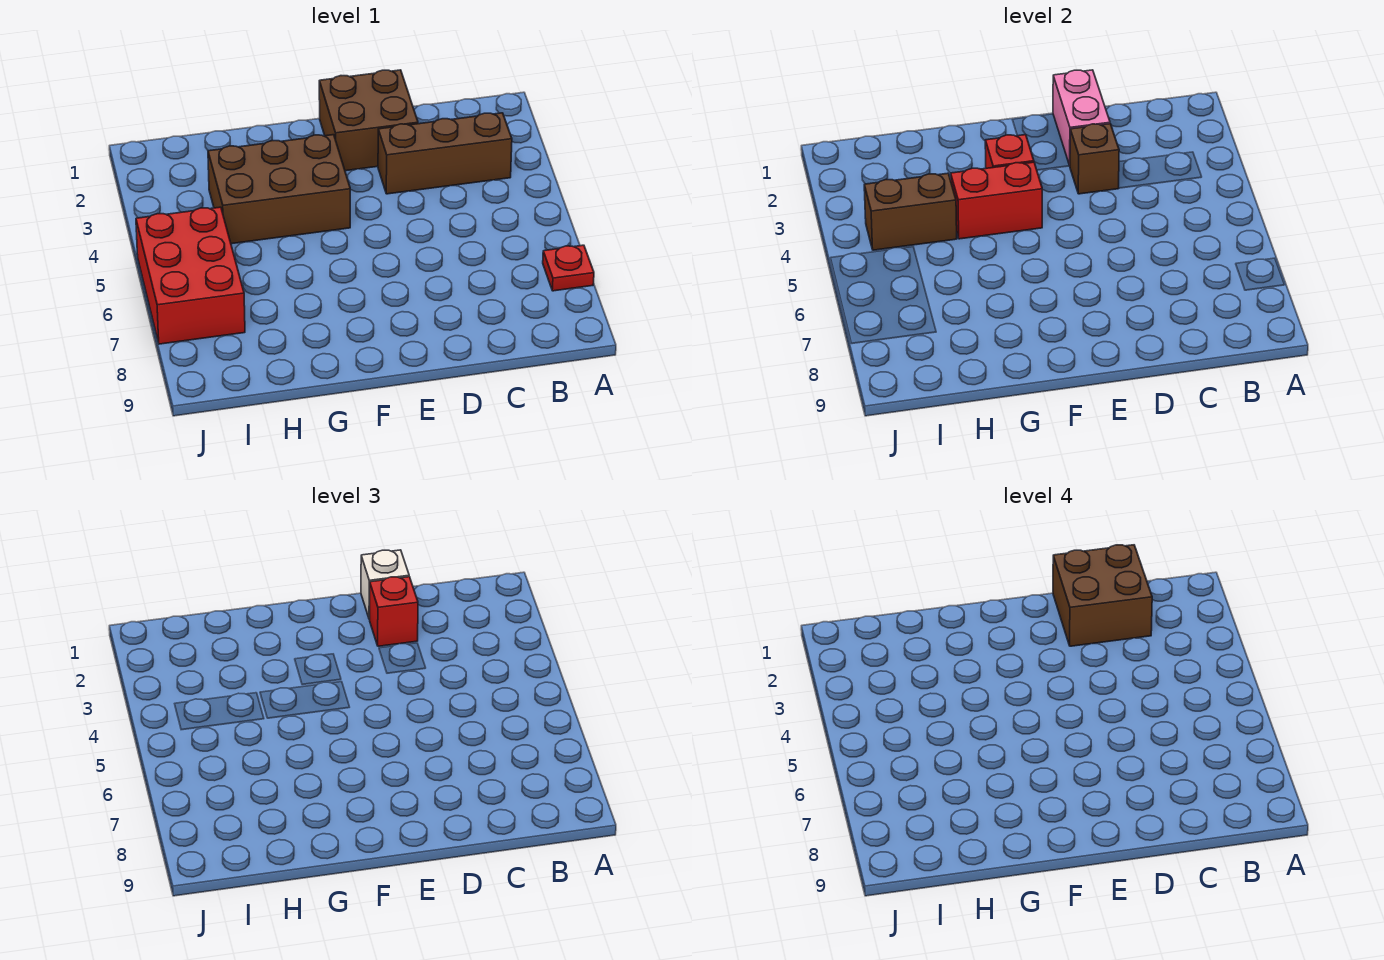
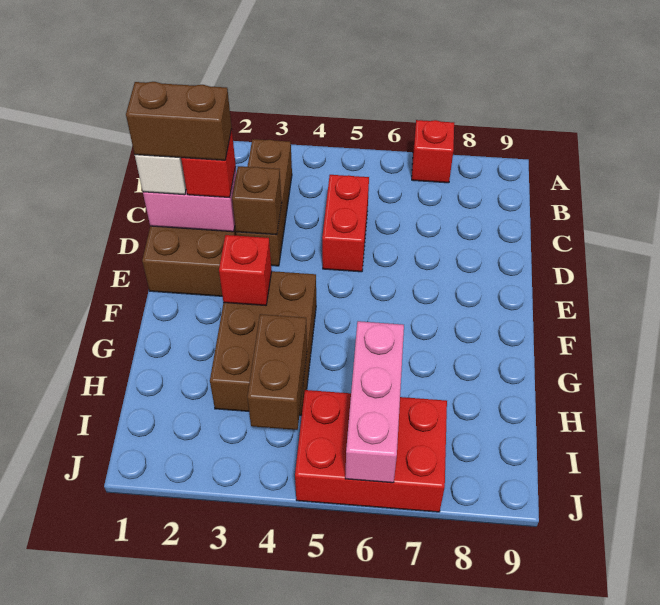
red 1x1 plate [543,245,594,291] -> red 1x1 brick [412,120,454,183]
brown 2x2 brick [1053,545,1152,646] -> brown 1x2 brick [126,82,232,160]
red 1x2 brick [951,162,1042,239] -> red 1x2 brick moved to [322,175,369,272]
none -> pink 1x3 brick [345,321,404,483]

